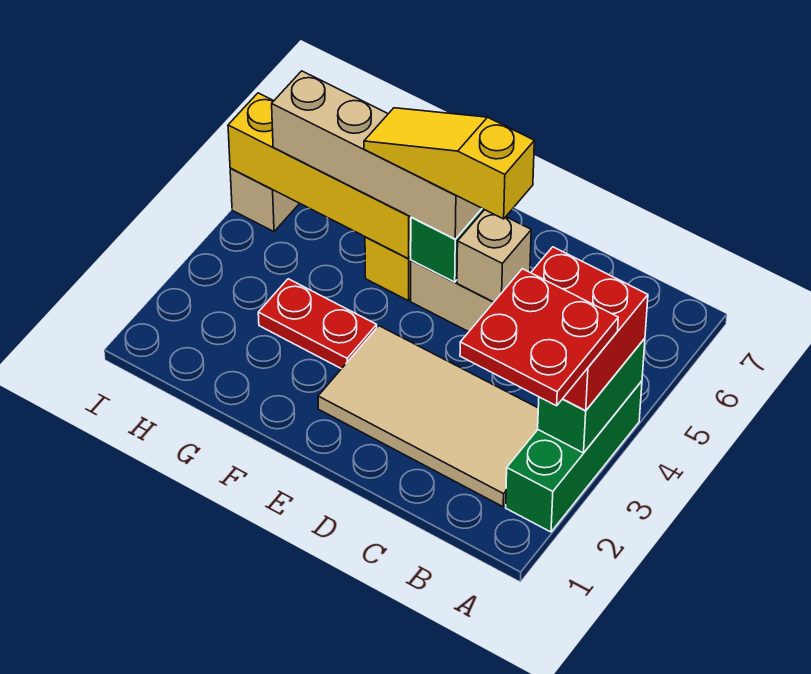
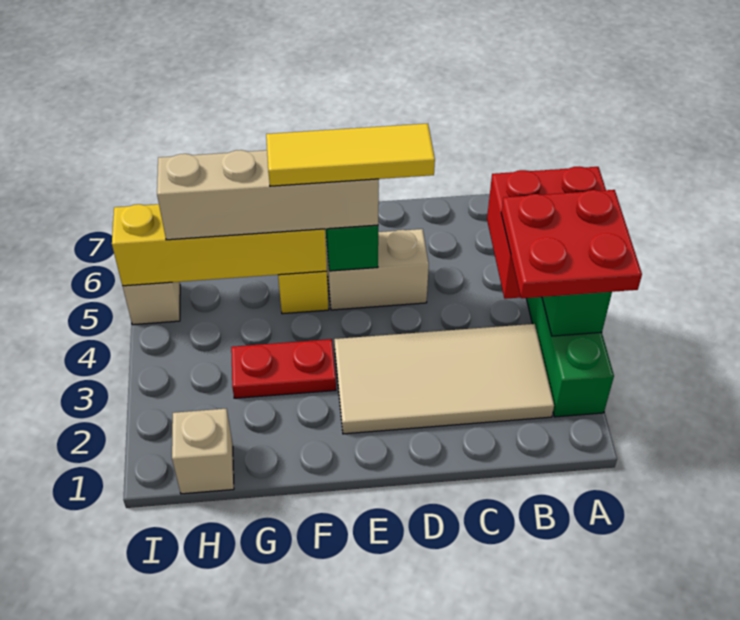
tan 1x1 brick [457,210,531,302] -> tan 1x1 brick moved to [172,409,234,494]
yellow 1x3 slope [364,108,534,219] -> yellow 1x3 tile [266,124,435,186]

